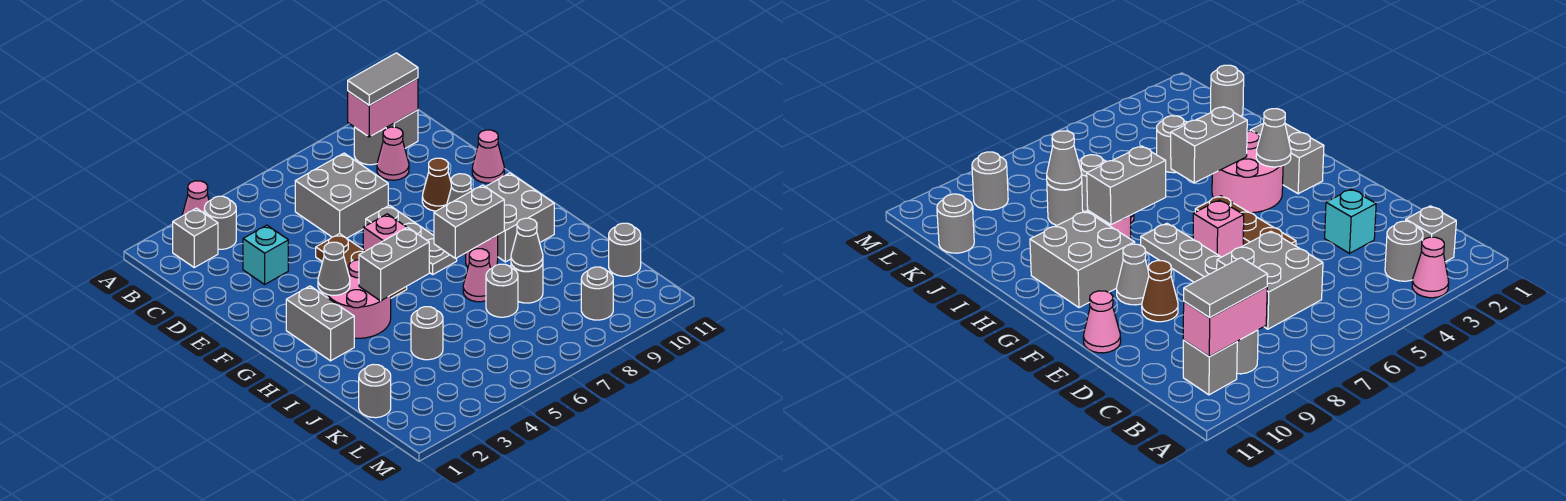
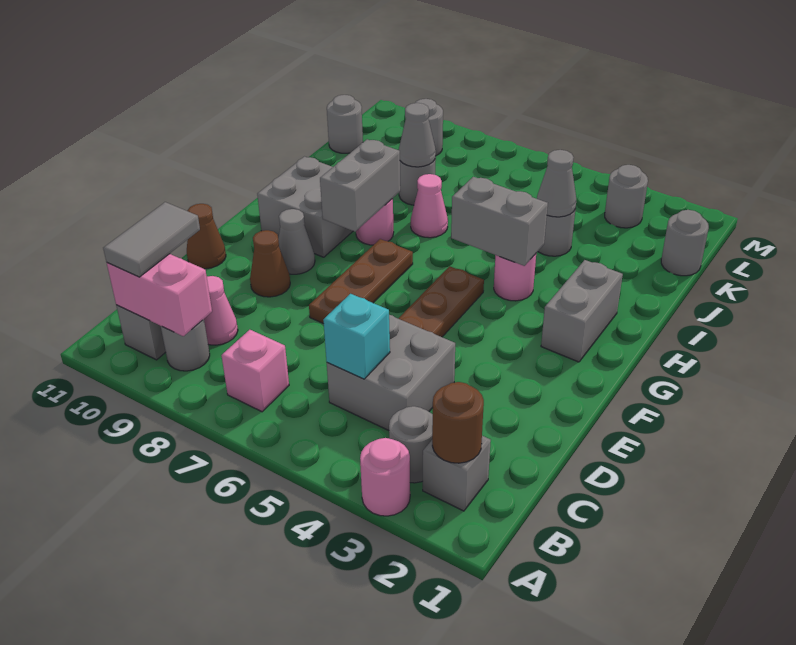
pink 1x1 cone [182,181,209,216] -> pink 1x1 round brick [360,438,410,516]
none -> brown 1x1 round brick [432,382,484,463]
grey 1x2 tile [348,53,418,105] -> grey 1x2 tile turned to [103,202,200,277]
grey 2x2 brick [295,153,388,238] -> grey 2x2 brick moved to [327,315,455,430]
cyan 1x1 brick [243,225,288,284] -> cyan 1x1 brick moved to [323,294,390,379]
grey 1x3 plate [366,205,457,274] -> brown 1x3 plate [309,239,413,324]
pink 1x1 cone [472,130,504,183] -> brown 1x1 cone [187,204,226,269]
pink 1x1 brick [363,214,407,251] -> pink 1x1 brick moved to [221,330,289,412]
pink 2x2 round brick [325,260,391,338] -> pink 1x1 round brick [494,254,536,301]
grey 1x1 cone [318,242,350,295] -> grey 1x1 cone moved to [537,150,576,217]
grey 1x2 brick [434,185,504,258] -> grey 1x2 brick turned to [320,139,400,231]
grey 1x1 round brick [486,264,518,317] -> grey 1x1 round brick moved to [605,165,648,228]

